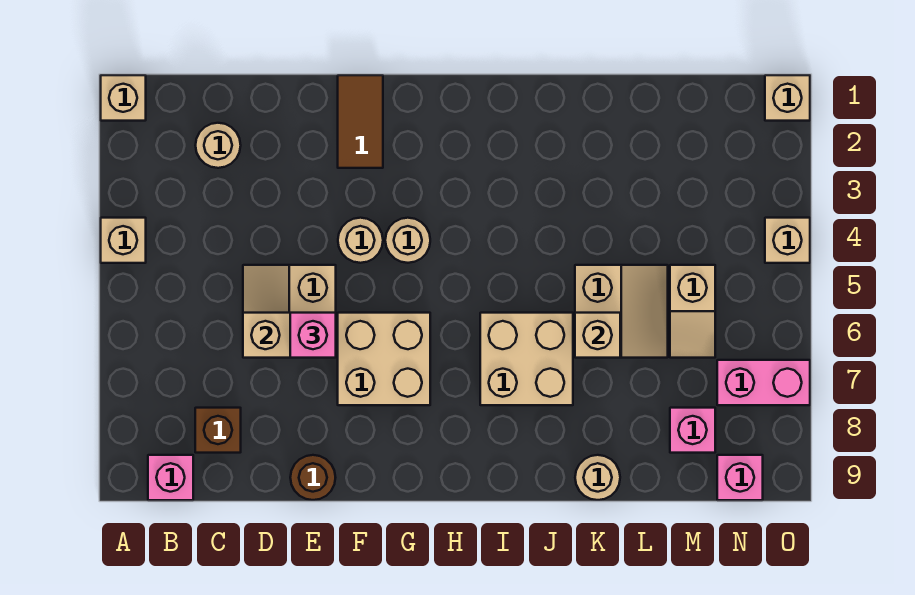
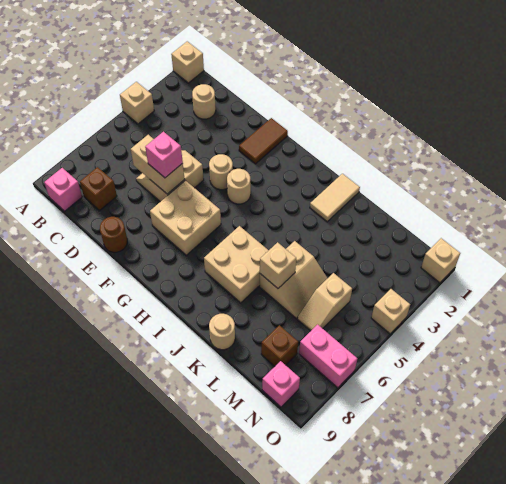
none -> tan 1x2 tile [310,174,360,222]
pink 1x1 brick [670,408,715,453] -> brown 1x1 brick [261,325,298,366]

